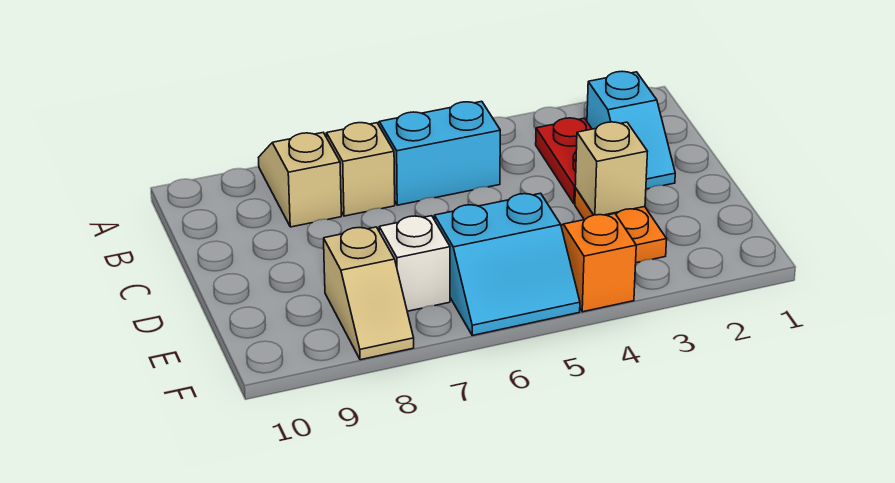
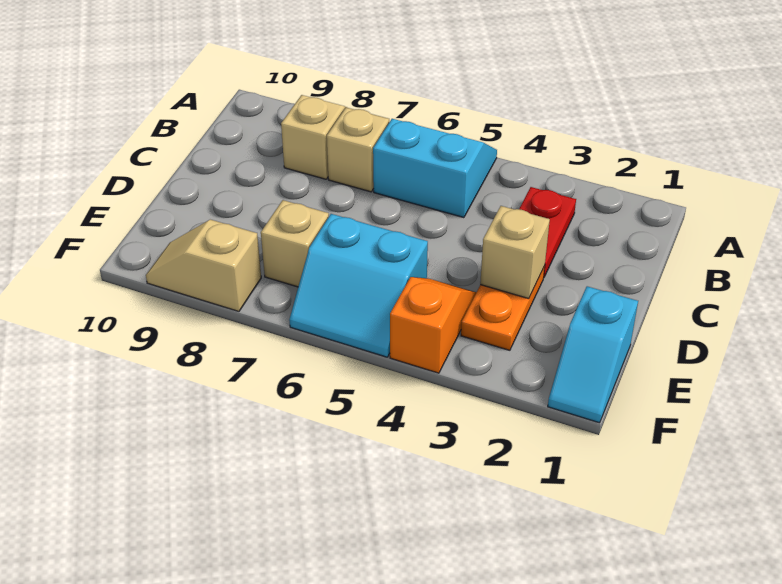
cyan 1x2 slope [587,71,675,189] -> cyan 1x2 slope moved to [548,286,638,423]
white 1x1 brick [379,216,450,311] -> tan 1x1 brick [261,200,329,287]
tan 1x2 slope [324,227,414,360] -> tan 1x2 slope turned to [146,220,261,311]

